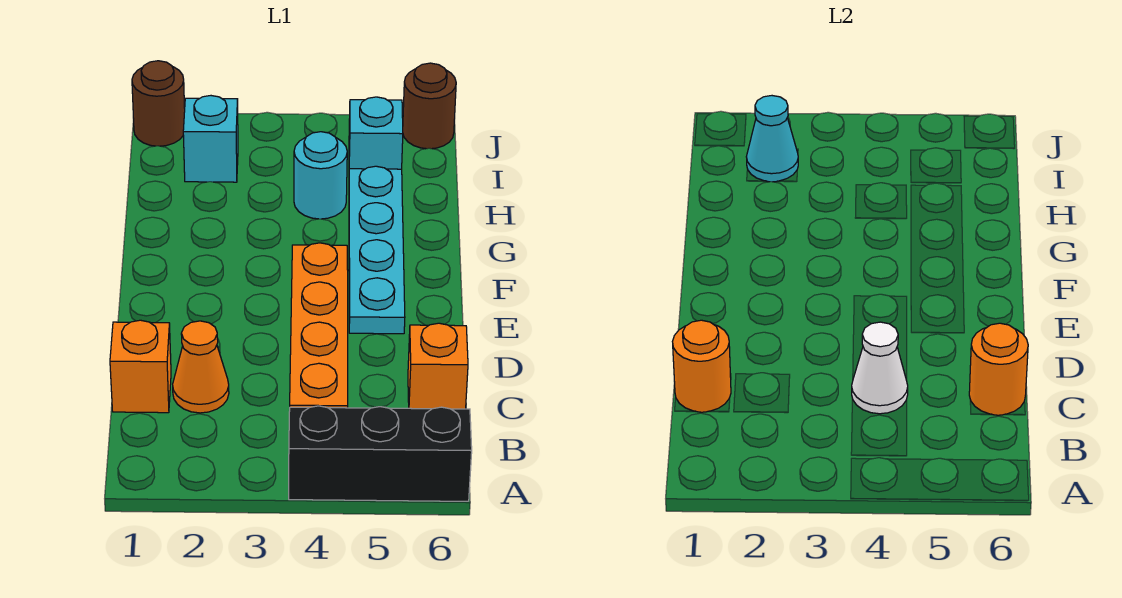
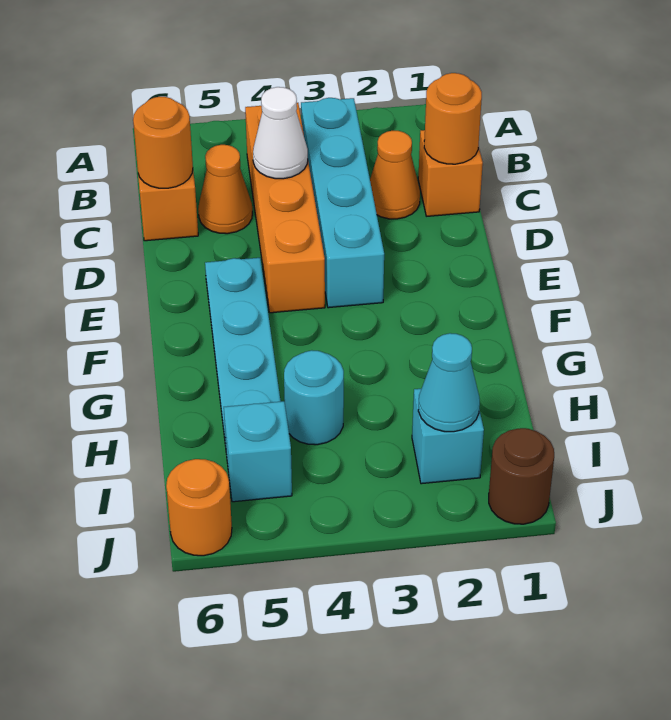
black 1x3 brick [289,406,472,501] -> none
none -> cyan 1x4 brick [301,98,384,308]
none -> orange 1x1 cone [198,145,252,234]
brown 1x1 round brick [403,63,456,149] -> orange 1x1 round brick [166,459,232,556]

